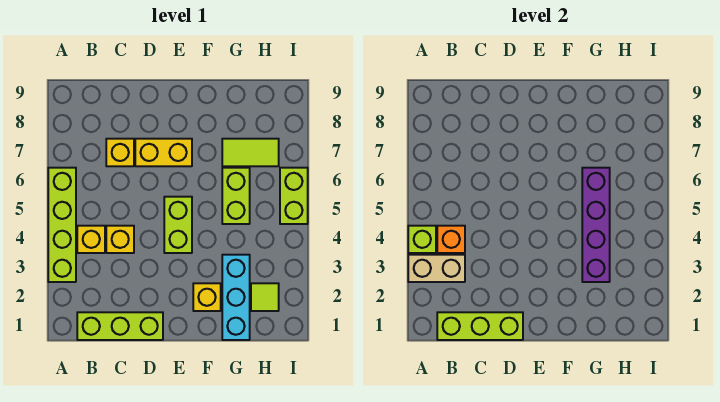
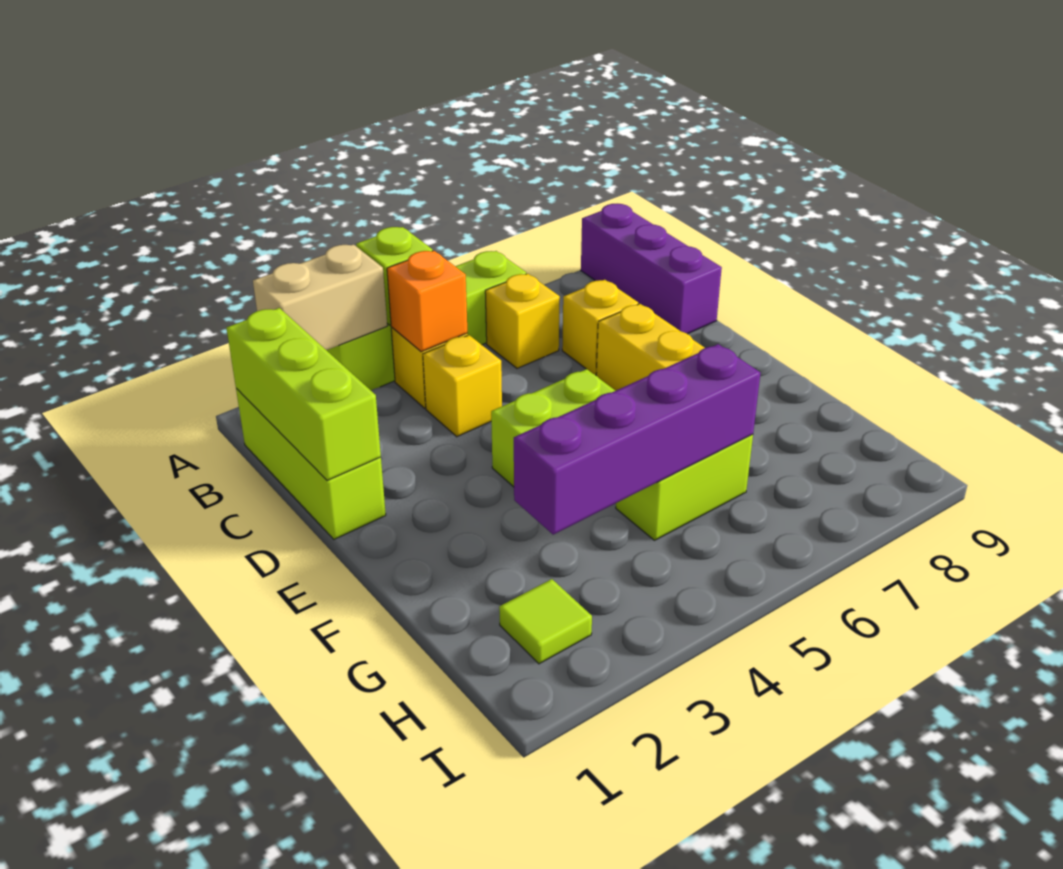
tan 1x2 brick [408,255,465,282] -> tan 1x2 brick turned to [253,244,387,350]
none -> purple 1x3 brick [581,204,722,334]
yellow 1x1 brick [193,283,221,311] -> yellow 1x1 brick moved to [485,274,560,368]
cyan 1x3 brick [222,255,250,340] -> none
lime 1x2 tile [222,139,279,166] -> none
lime 1x2 brick [280,168,308,224] -> none

